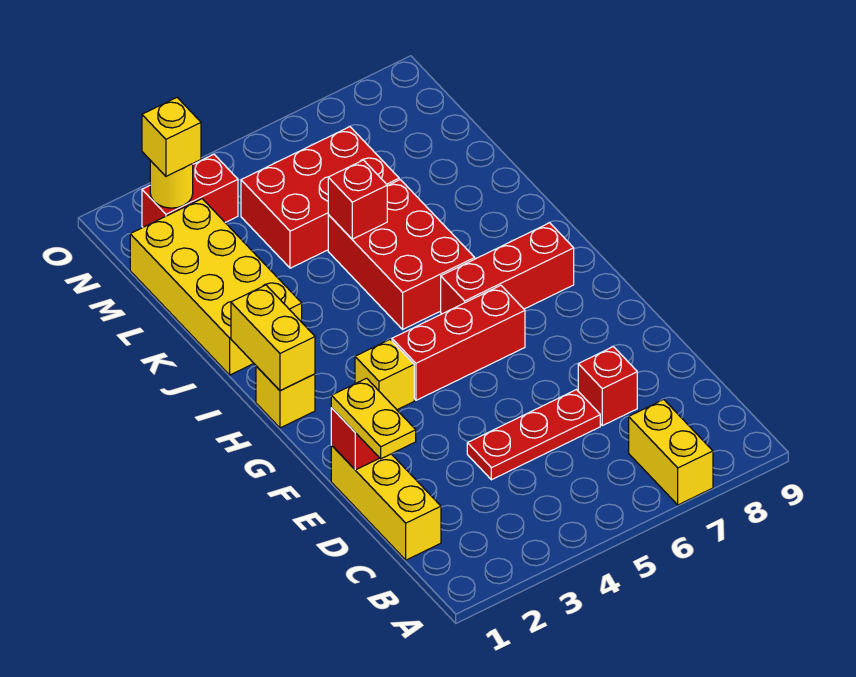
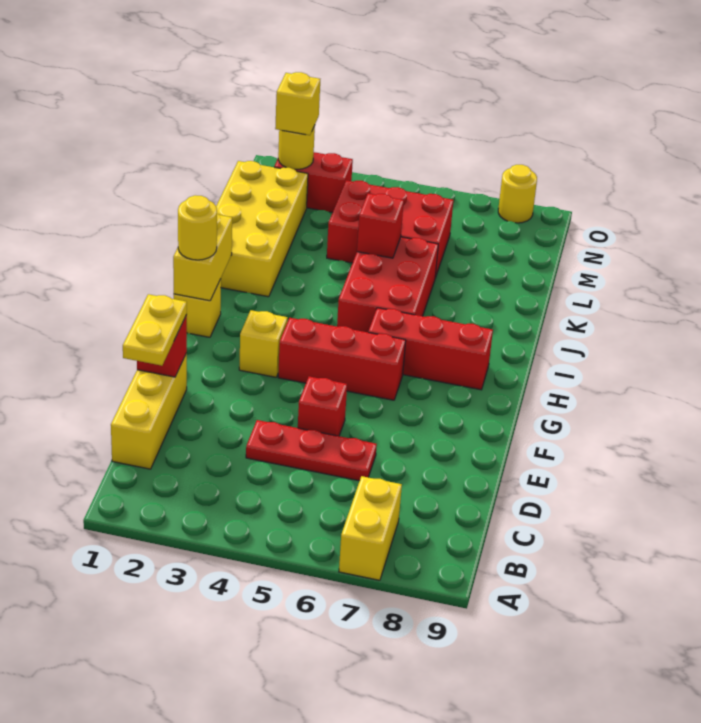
red 1x1 brick [578,347,637,426] -> red 1x1 brick moved to [298,376,347,436]
none -> yellow 1x1 round brick [178,195,217,260]
none -> yellow 1x1 round brick [498,165,537,223]

